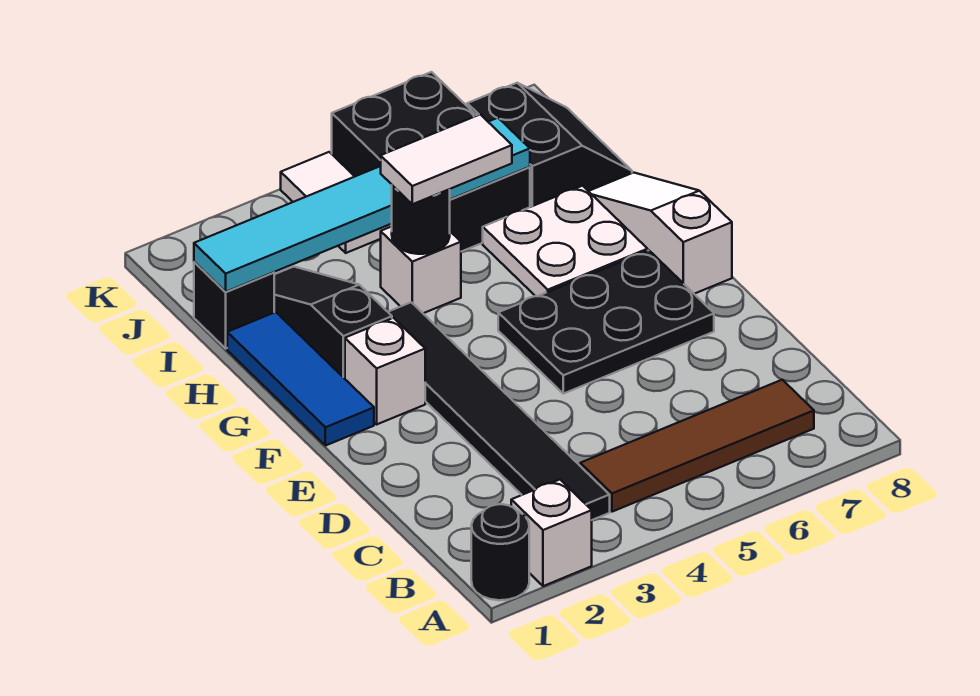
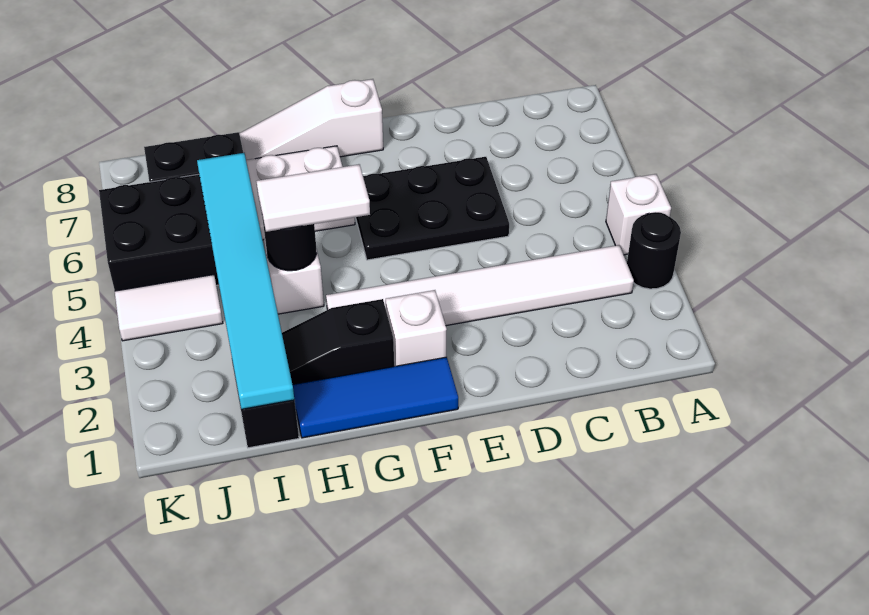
black 1x1 round brick [471,504,529,600] -> black 1x1 round brick moved to [627,212,681,289]
white 1x1 brick [511,480,592,586] -> white 1x1 brick moved to [606,174,671,255]
black 1x6 tile [388,302,610,520] -> white 1x6 tile [326,245,634,326]
brown 1x4 tile [580,380,814,512] -> none
black 2x3 plate [498,251,714,394] -> black 2x3 plate turned to [356,157,509,260]
white 1x2 tile [381,114,512,204] -> white 1x2 tile turned to [256,164,370,232]

